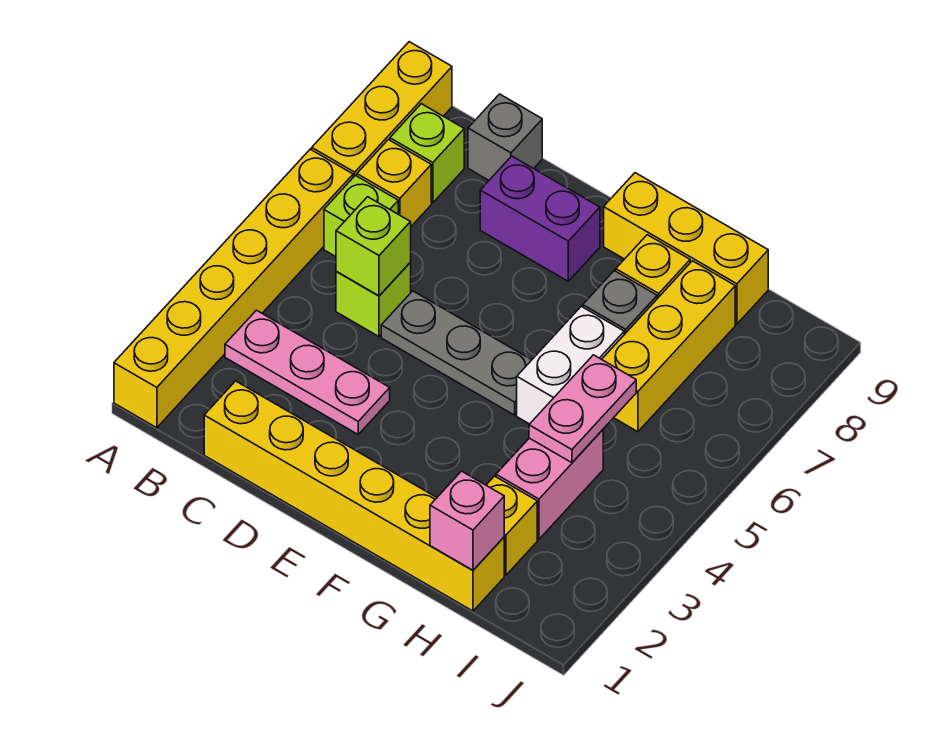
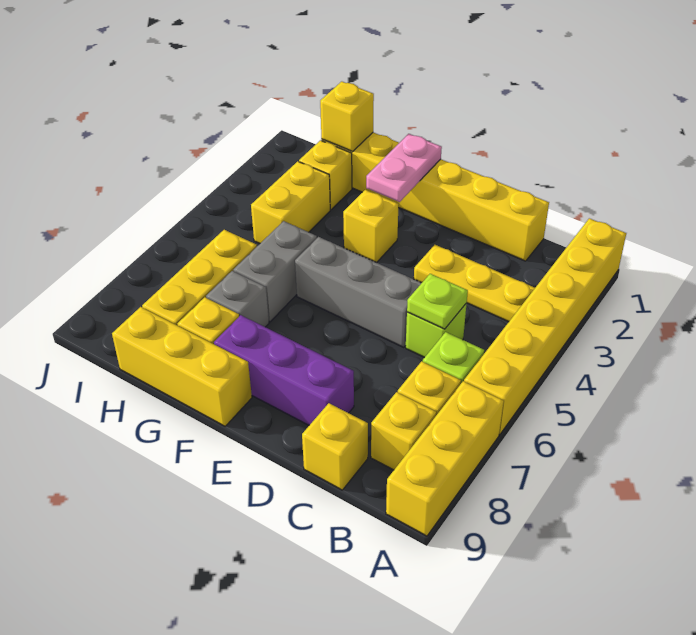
pink 1x3 plate [225,310,390,434] -> yellow 1x3 plate [414,245,535,322]
lime 1x1 brick [390,104,464,203] -> yellow 1x1 brick [371,392,436,470]
lime 1x1 brick [336,197,411,296] -> lime 1x1 plate [407,274,468,329]
grey 1x1 brick [468,94,542,180] -> yellow 1x1 brick [302,403,368,490]
grey 1x3 plate [381,291,531,415] -> grey 1x3 brick [295,237,421,347]
purple 1x2 brick [480,156,600,281] -> purple 1x3 brick [214,315,354,425]
none -> yellow 1x1 brick [343,190,399,262]
white 1x2 brick [517,306,624,424] -> grey 1x2 brick [233,221,317,322]
pink 1x1 brick [430,471,504,570] -> yellow 1x1 brick [320,82,374,152]
pink 1x2 brick [496,430,603,539] -> yellow 1x2 brick [251,161,330,244]
pink 1x2 plate [529,355,636,463] -> pink 1x2 plate moved to [366,134,442,202]

